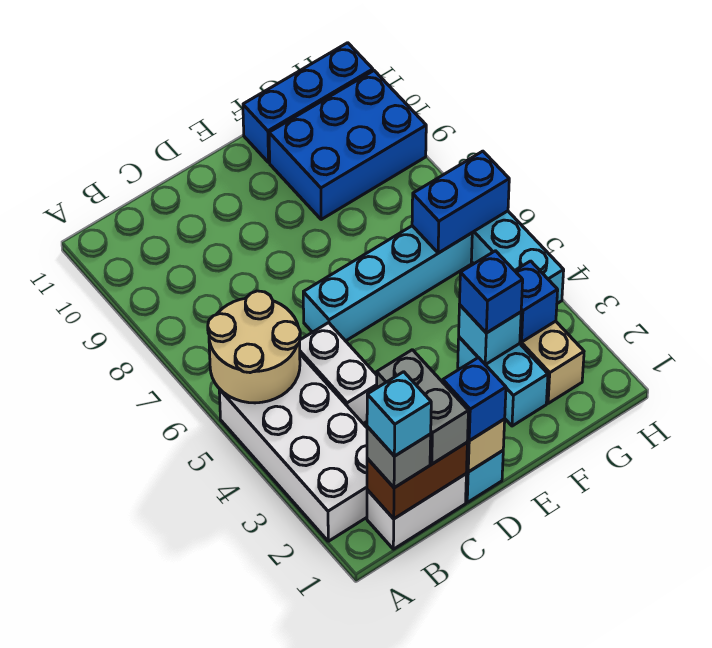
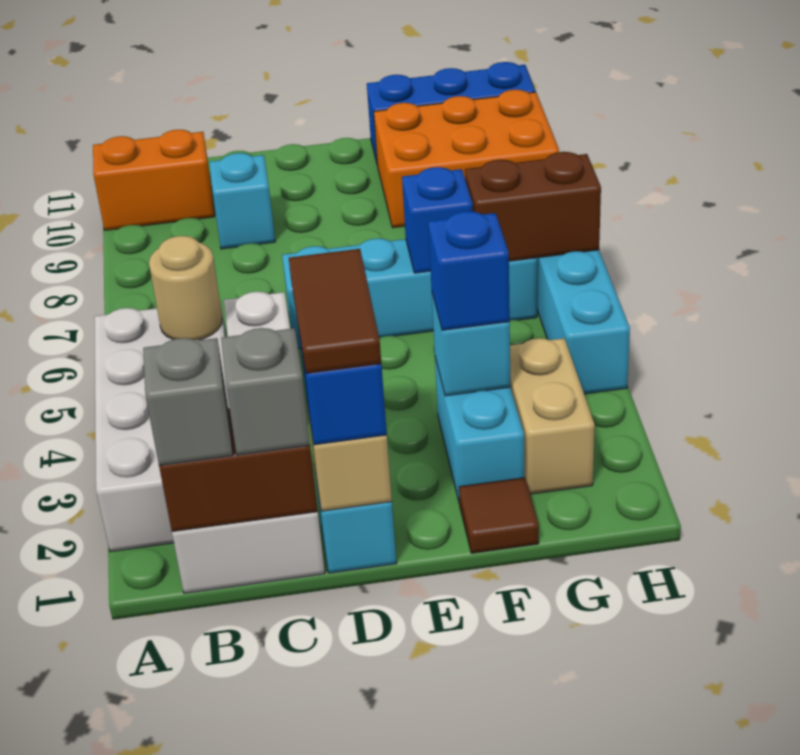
tan 2x2 round brick [208,291,300,403] -> tan 1x1 round brick [149,236,222,340]
none -> orange 1x2 brick [93,130,215,230]
cyan 1x1 brick [367,372,431,456] -> cyan 1x1 brick moved to [209,153,275,249]
grey 1x2 brick [377,350,468,464] -> grey 1x1 brick [221,328,310,455]
none -> brown 1x2 tile [289,249,381,373]
none -> brown 1x1 tile [459,478,539,553]
blue 2x3 brick [269,71,426,220] -> orange 2x3 brick [374,90,559,228]
blue 1x1 brick [515,261,558,342] -> blue 1x1 brick moved to [402,167,473,273]
blue 1x2 brick [412,151,509,253] -> brown 1x2 brick [465,152,601,261]

